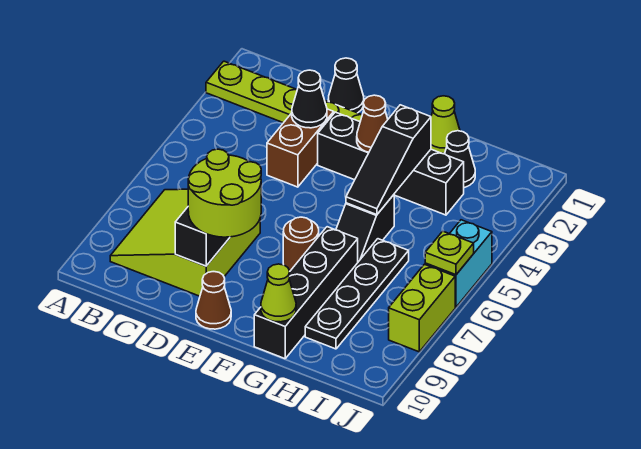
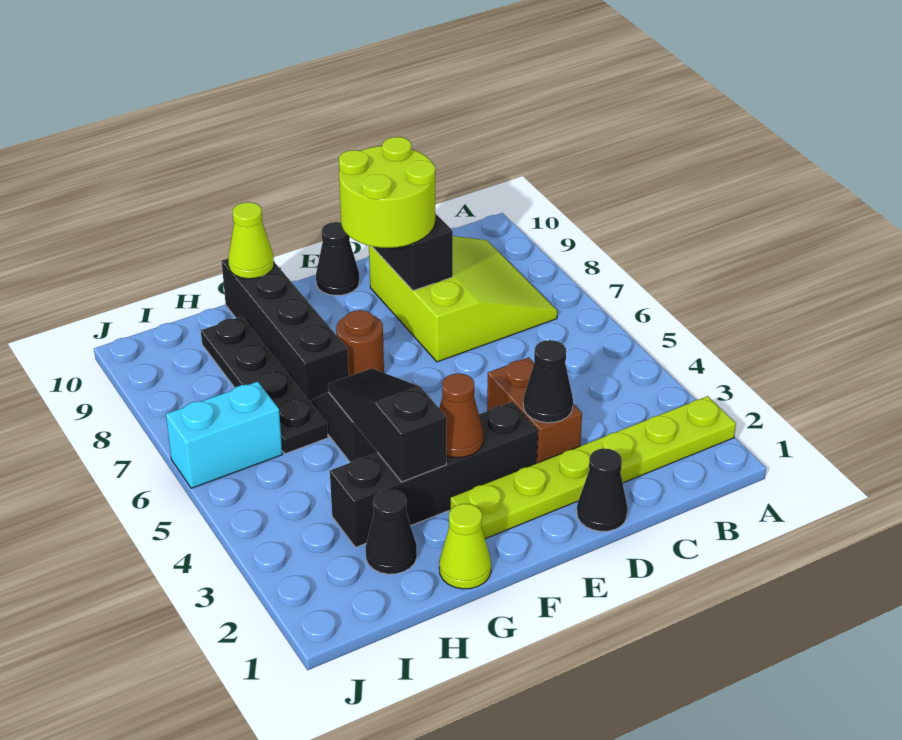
brown 1x1 cone [196,272,231,329] -> black 1x1 cone [316,222,359,295]
cyan 1x2 brick [425,220,492,307] -> cyan 1x2 brick turned to [166,381,282,488]
lime 1x1 plate [425,231,474,275] -> none
lime 1x2 brick [389,264,455,352] -> none

